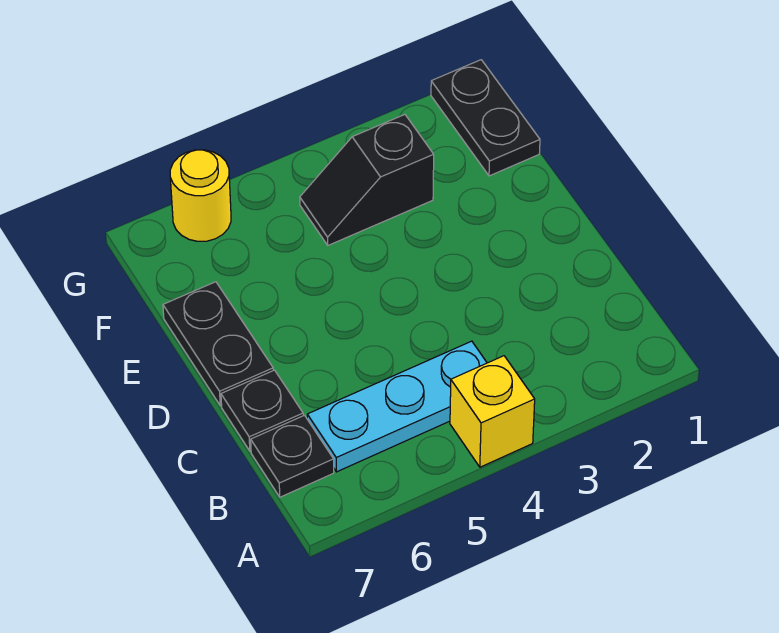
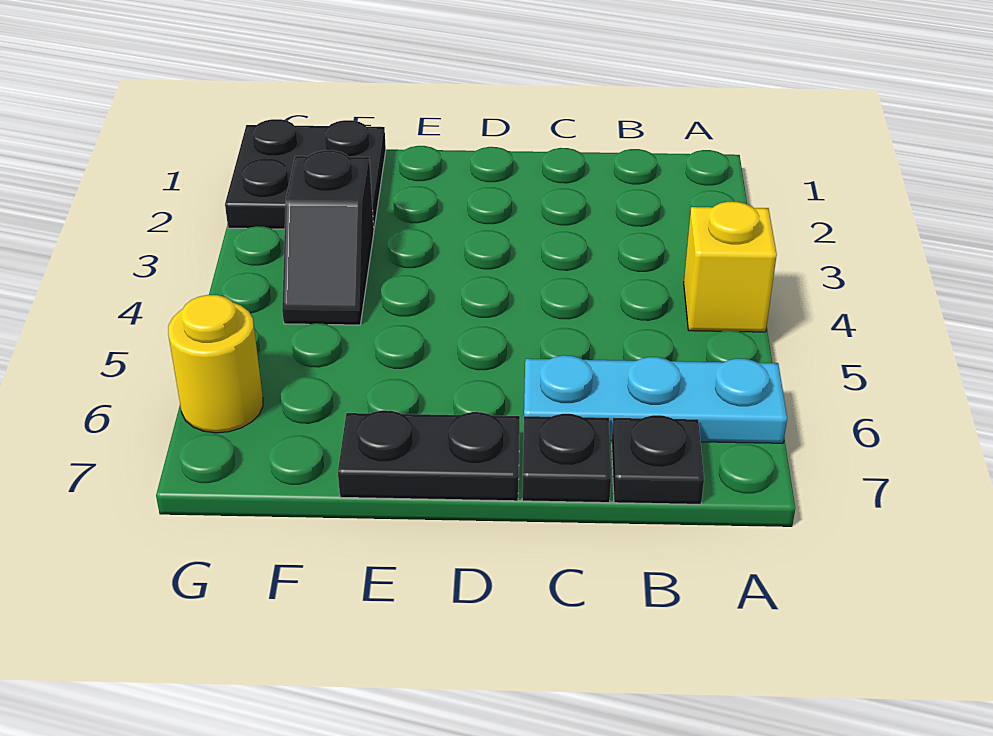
cyan 1x3 plate [307,341,487,472] -> cyan 1x3 plate turned to [524,355,787,443]
black 1x2 plate [431,60,540,176] -> black 2x2 plate [225,119,386,229]

